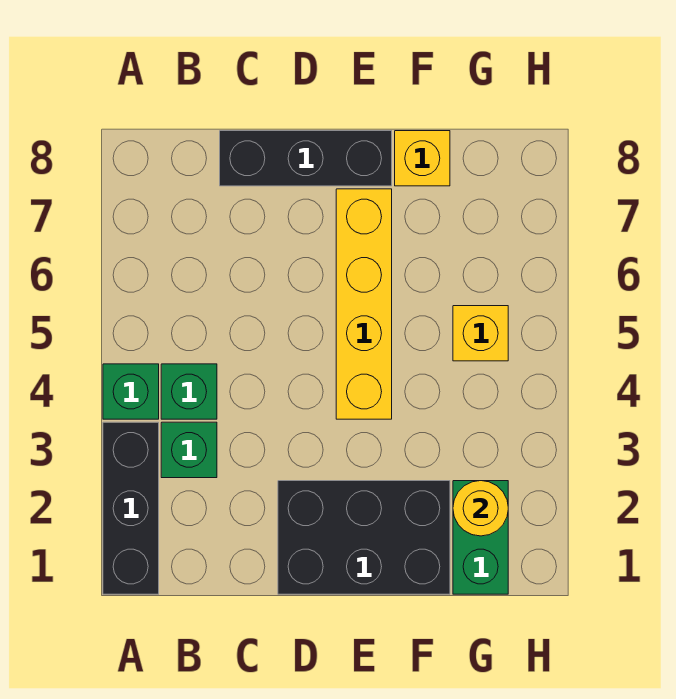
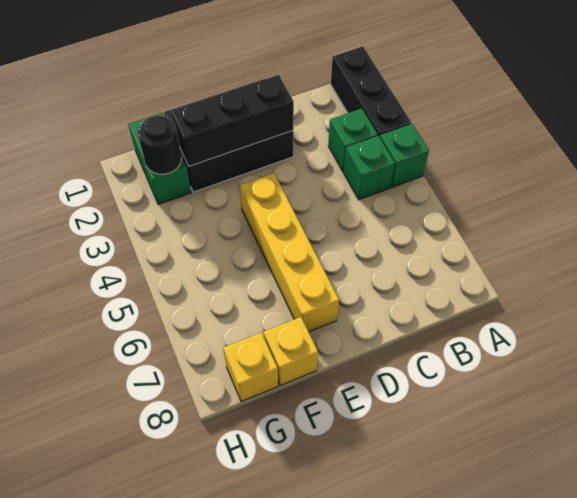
black 1x3 brick [220,131,392,186] -> black 1x3 brick moved to [171,75,294,166]
yellow 1x1 round brick [453,481,508,536] -> black 1x1 round brick [138,116,182,174]
yellow 1x1 brick [453,306,508,361] -> yellow 1x1 brick moved to [223,333,278,402]

